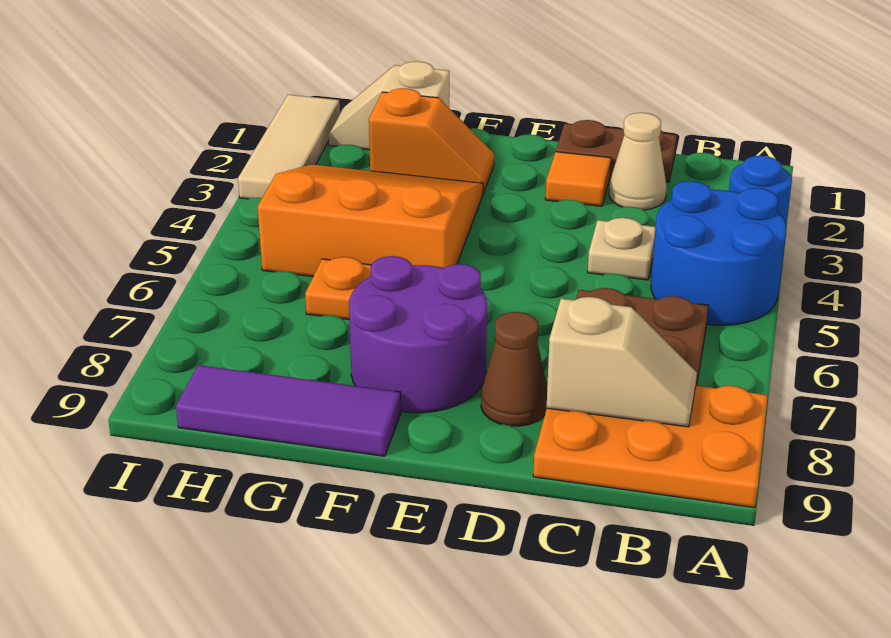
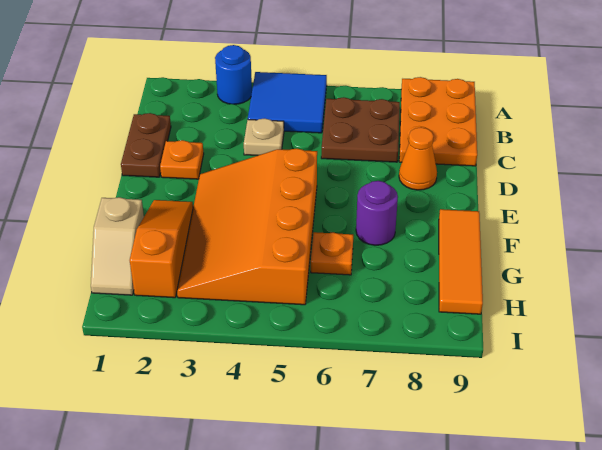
blue 2x2 round brick [651,181,786,326] -> blue 2x2 tile [248,72,327,133]
tan 1x2 slope [547,297,697,427] -> none
tan 1x1 cone [609,113,667,210] -> none
orange 1x1 tile [545,152,611,206] -> orange 1x1 plate [160,140,204,179]
brown 1x1 cone [481,312,547,426] -> orange 1x1 cone [399,127,437,190]
purple 2x2 round brick [349,256,487,413] -> purple 1x1 round brick [356,181,398,245]
orange 1x2 slope [369,88,494,193] -> orange 1x3 slope [130,200,193,298]
orange 3x3 slope [258,164,483,277] -> orange 3x4 slope [177,149,317,305]
purple 1x3 tile [176,365,401,456] -> orange 1x3 tile [439,209,483,314]
tan 1x3 tile [238,95,340,199] -> none

